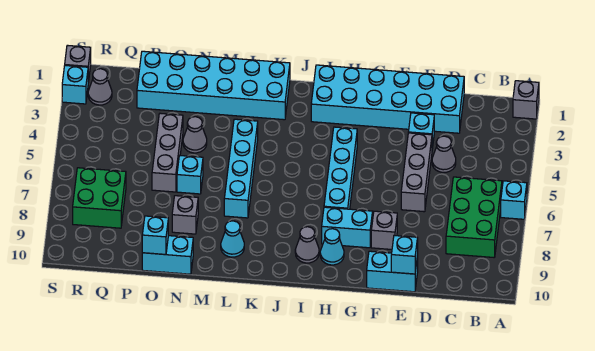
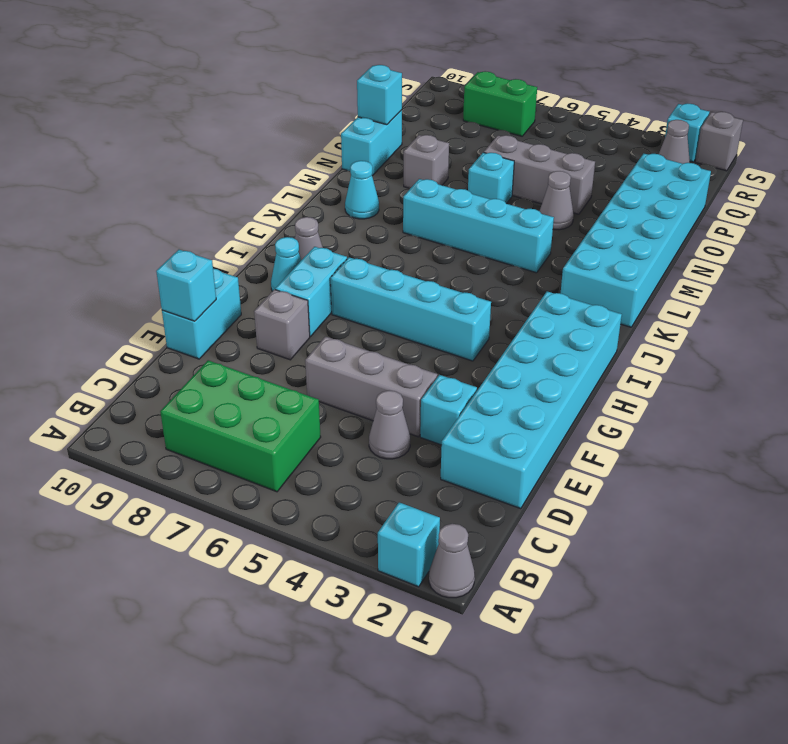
grey 1x1 brick [513,81,539,119] -> grey 1x1 cone [429,524,475,598]
cyan 1x1 brick [501,181,527,219] -> cyan 1x1 brick moved to [378,502,440,587]
green 2x2 brick [73,168,126,228] -> green 1x2 brick [463,71,537,136]

